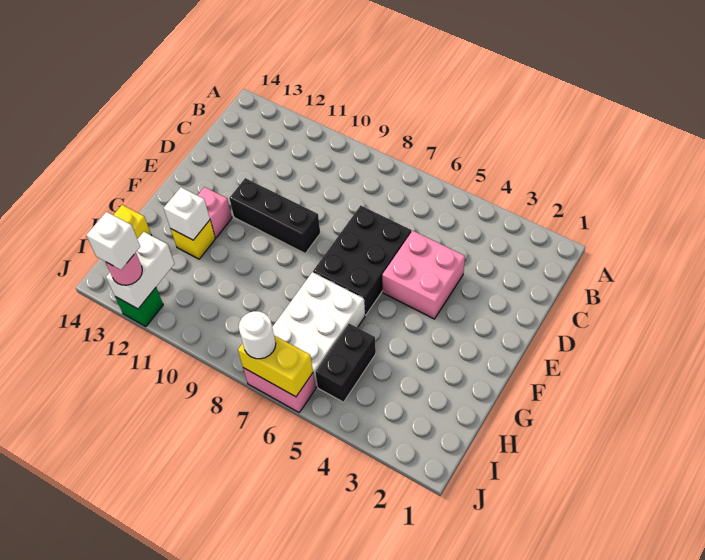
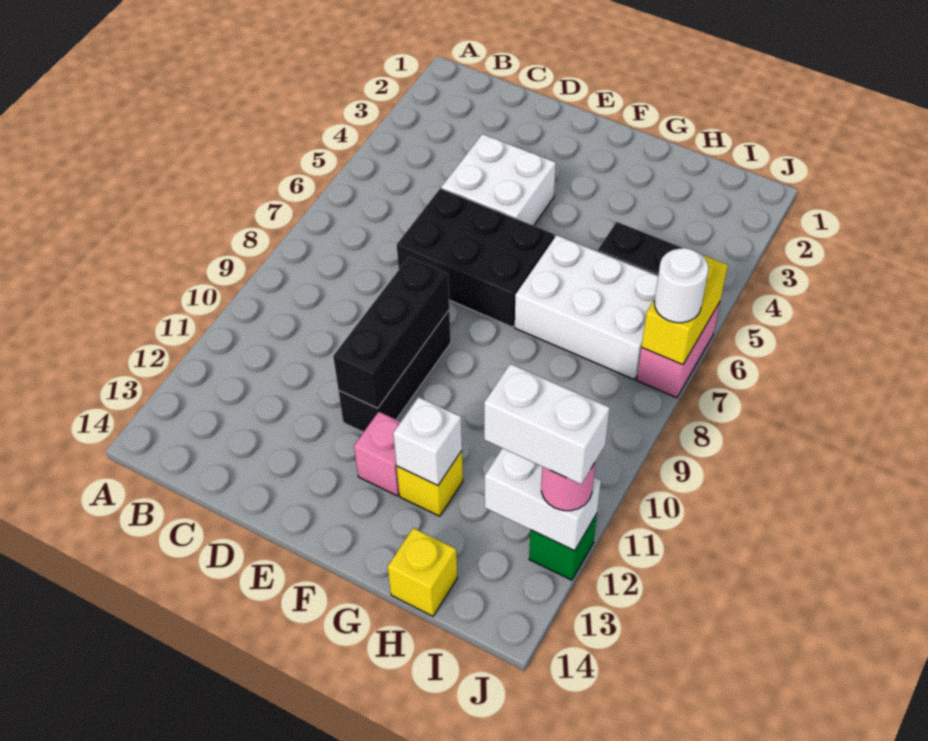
pink 2x2 brick [382,231,465,319] -> white 2x2 brick [441,134,556,226]
none -> black 1x3 brick [333,257,449,408]
white 1x1 brick [87,212,140,270] -> white 1x2 brick [484,364,610,484]

